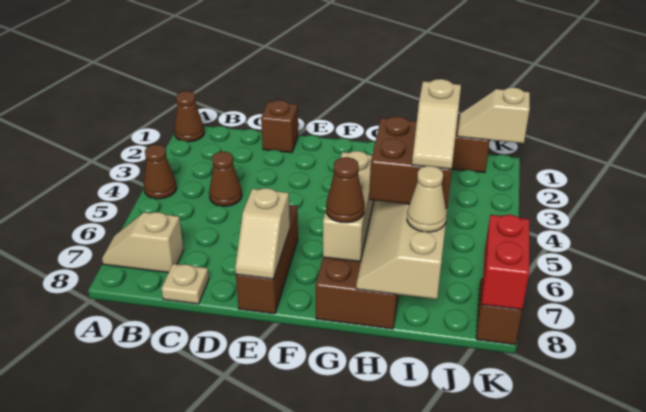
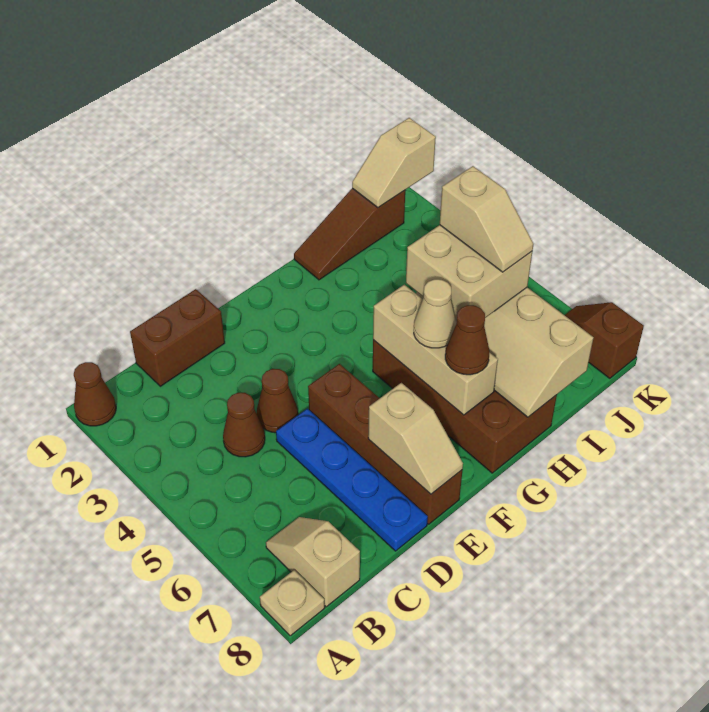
brown 1x1 cone [144,145,177,199] -> brown 1x1 cone moved to [257,369,298,433]
tan 1x2 slope [102,212,183,273] -> tan 1x2 slope turned to [266,517,360,607]
tan 1x1 plate [162,264,209,304] -> tan 1x1 plate moved to [260,570,325,636]
brown 1x1 brick [261,100,298,153] -> brown 1x2 brick [130,289,225,386]
none -> blue 1x4 plate [276,409,428,551]
brown 1x3 brick [236,205,298,314] -> brown 1x4 brick [308,364,462,524]
brown 2x2 brick [369,116,455,208] -> tan 2x2 brick [406,225,532,323]
tan 1x1 cone [407,166,447,232] -> tan 1x1 cone moved to [414,279,457,348]
red 1x2 brick [482,215,529,310] -> none

